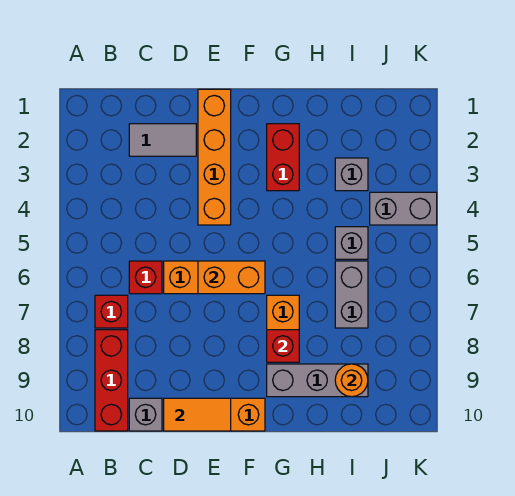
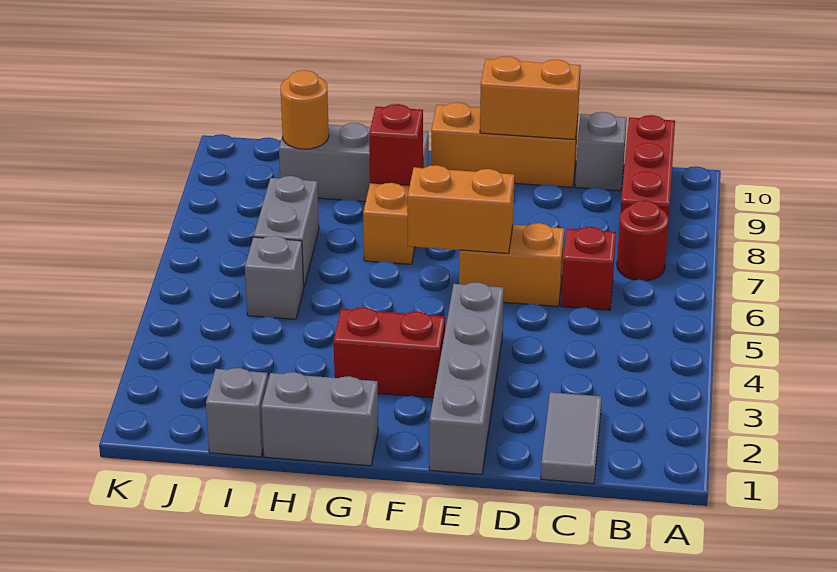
red 1x1 brick [95,295,128,328] -> red 1x1 round brick [617,200,669,281]
grey 1x2 tile [129,124,196,156] -> grey 1x2 tile turned to [541,392,602,484]
orange 1x2 tile [164,398,231,431] -> orange 1x2 brick [480,56,581,139]
orange 1x4 brick [198,89,231,225] -> grey 1x4 brick [429,282,504,475]
red 1x2 brick [267,124,299,191] -> red 1x2 brick turned to [334,307,445,398]
grey 1x1 brick [335,158,368,191] -> grey 1x1 brick moved to [206,368,268,457]
grey 1x2 brick [370,192,437,225] -> grey 1x2 brick moved to [261,372,378,466]

